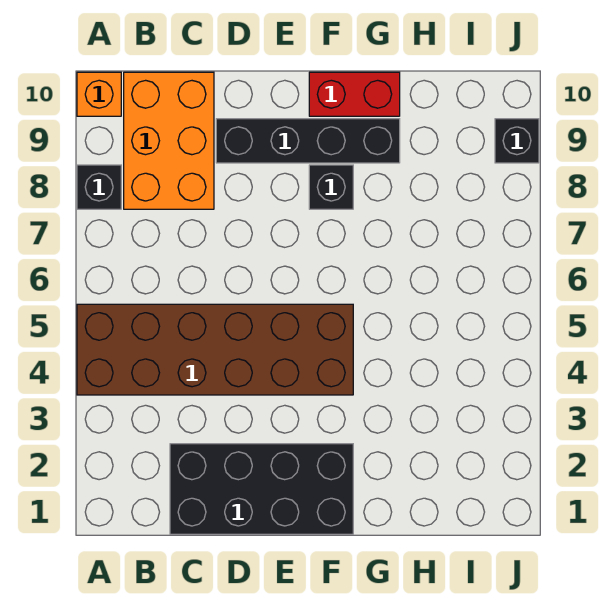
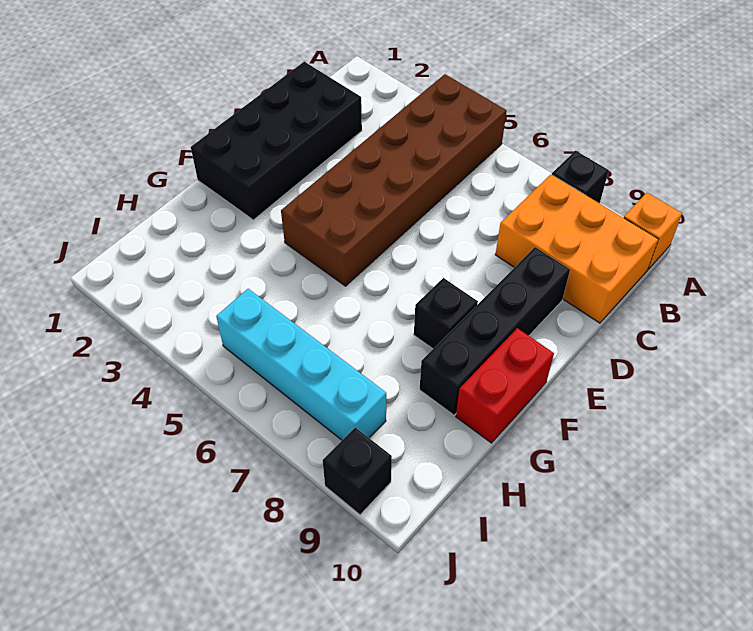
none -> cyan 1x4 brick [216,289,386,440]

